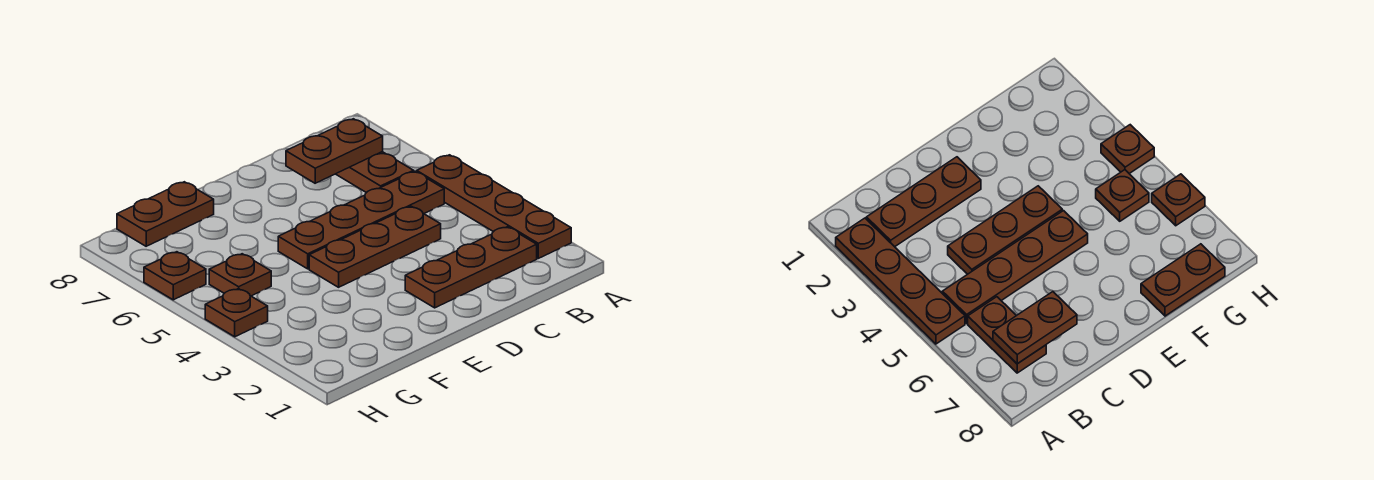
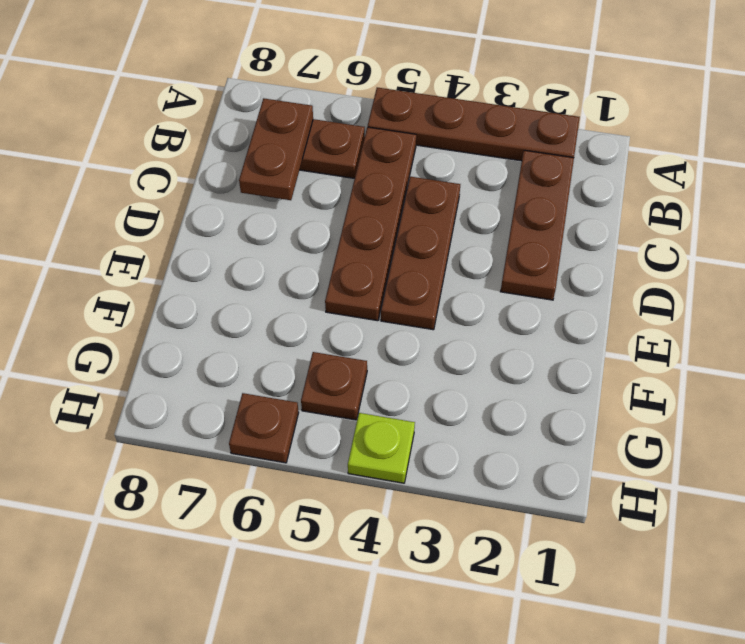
brown 1x2 plate [117,182,214,246] -> none
brown 1x1 plate [205,289,268,337] -> lime 1x1 plate [348,413,415,483]

